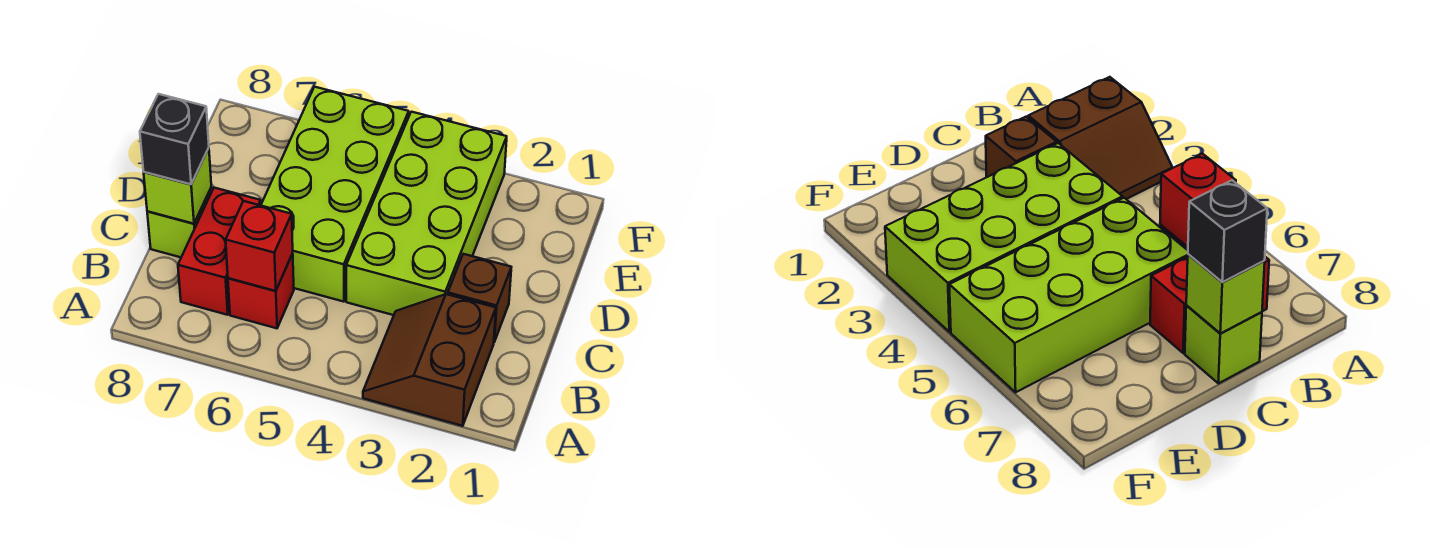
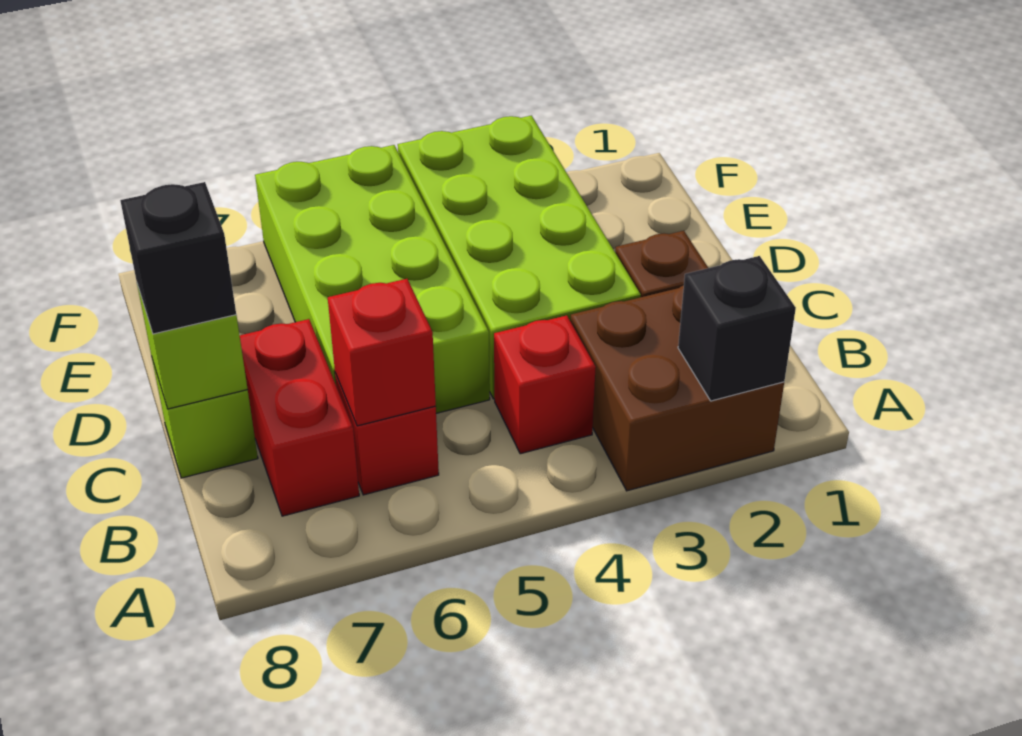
brown 2x2 slope [363,294,496,426] -> brown 2x2 brick [570,285,784,491]
none -> black 1x1 brick [678,256,796,401]
none -> red 1x1 brick [494,315,596,454]

